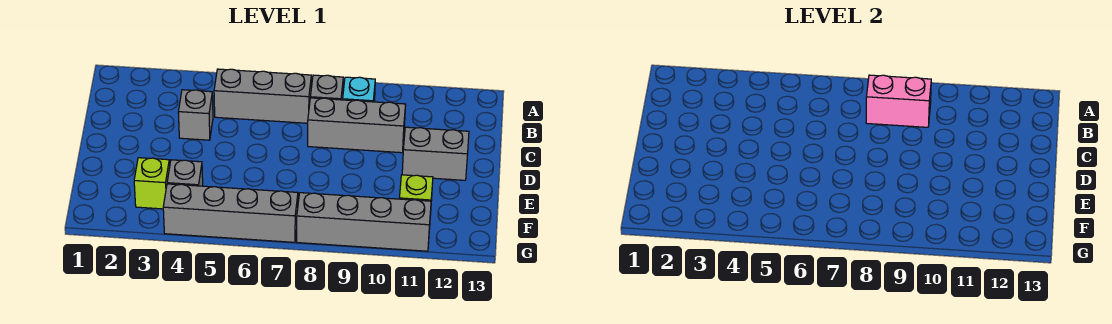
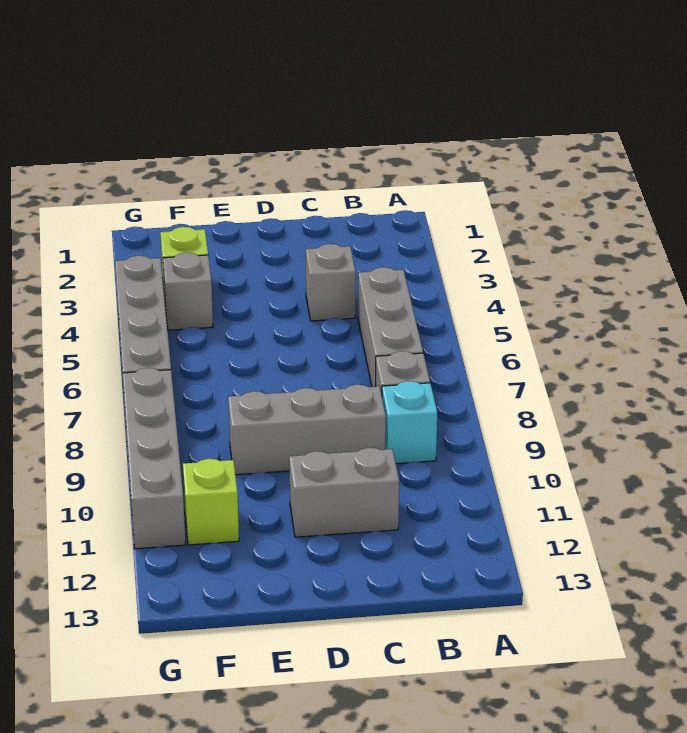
pink 1x2 brick [866,75,931,127] -> none
grey 1x3 brick [308,98,406,153] -> grey 1x3 brick turned to [228,384,386,475]
grey 1x2 brick [402,127,469,180] -> grey 1x2 brick turned to [289,448,399,537]

